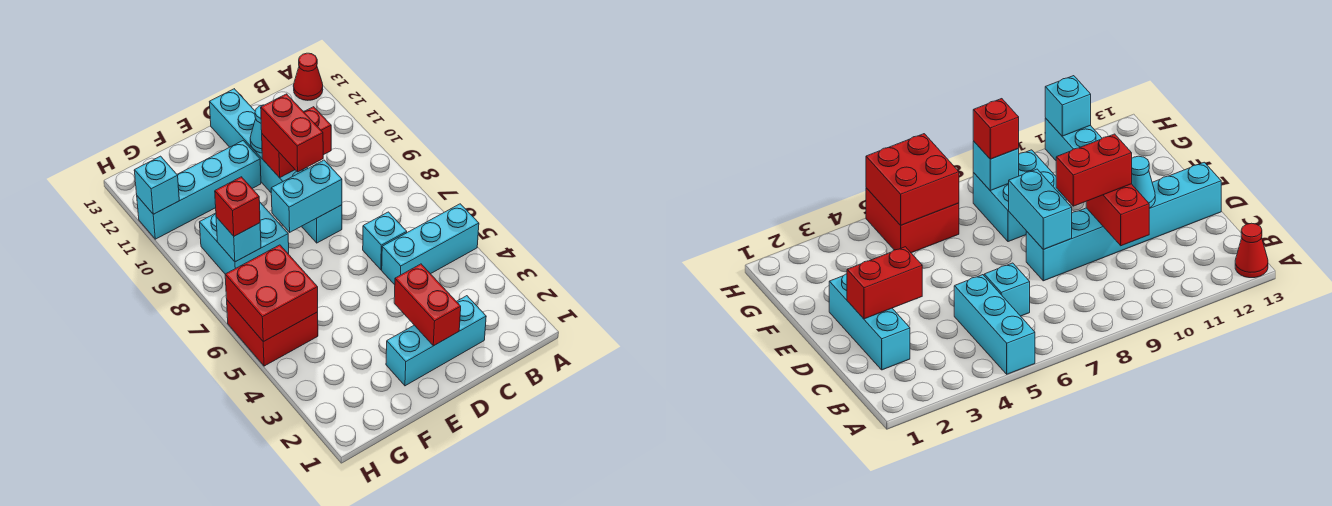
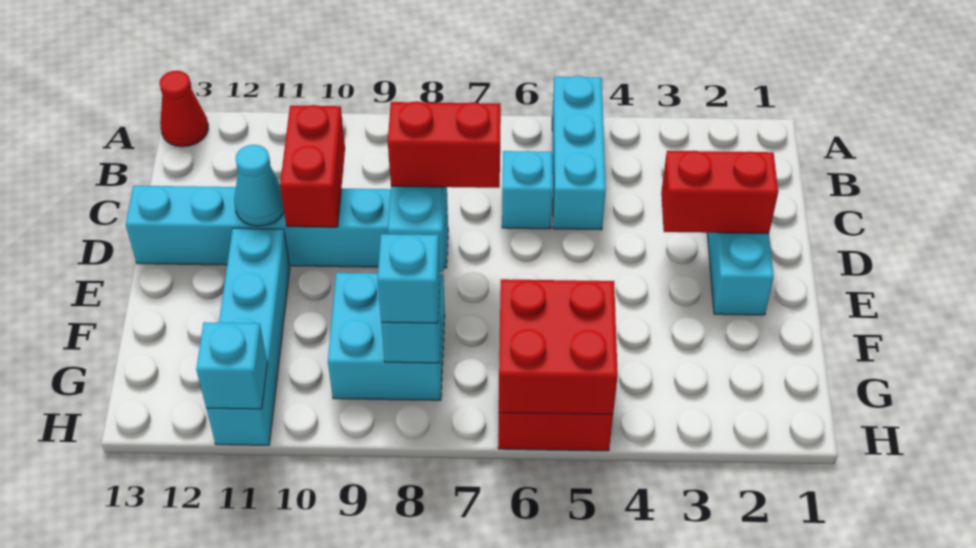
red 1x2 brick [261,94,323,172] -> red 1x2 brick moved to [388,101,501,188]
red 1x1 brick [215,177,260,236] -> cyan 1x1 brick [377,234,440,323]

